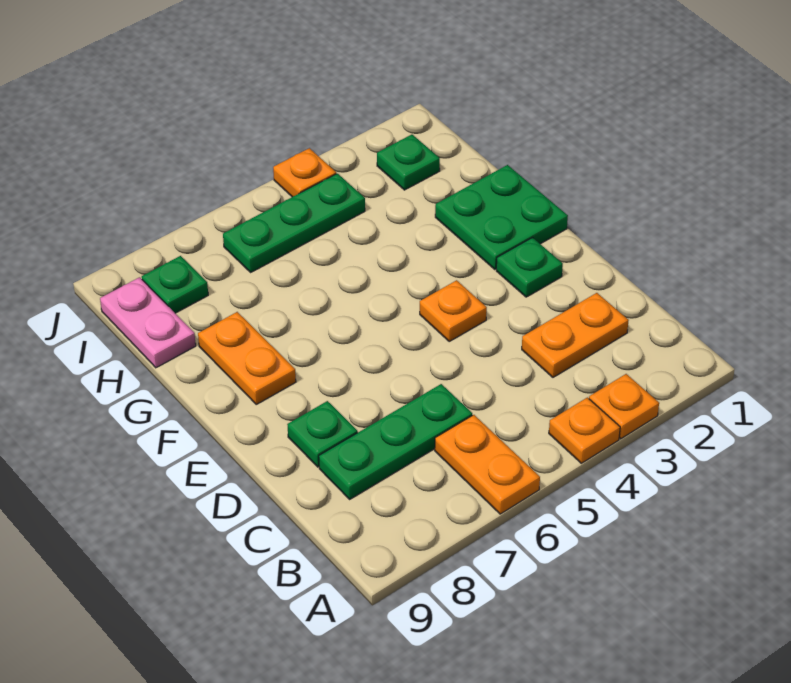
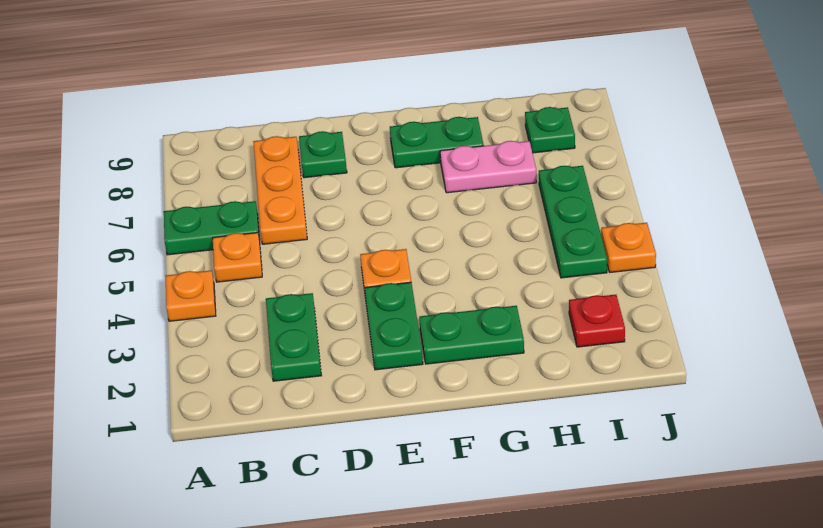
orange 1x1 plate [589,374,659,439] -> orange 1x1 plate moved to [213,233,262,282]
orange 1x2 plate [435,415,540,514] -> green 1x2 plate [164,201,260,255]
orange 1x2 plate [522,293,629,377] -> green 1x2 plate [266,293,321,381]
green 1x3 plate [319,384,472,499] -> orange 1x3 plate [253,136,307,244]
green 1x1 plate [496,238,563,297] -> green 1x2 plate [365,282,423,370]
green 2x2 plate [435,165,568,269] -> green 1x2 plate [419,306,524,364]
orange 1x2 plate [198,312,296,404] -> green 1x2 plate [390,117,484,168]
pink 1x2 plate [100,277,196,368] -> pink 1x2 plate moved to [440,141,536,193]
green 1x1 plate [377,135,440,190] -> red 1x1 plate [569,295,625,347]

